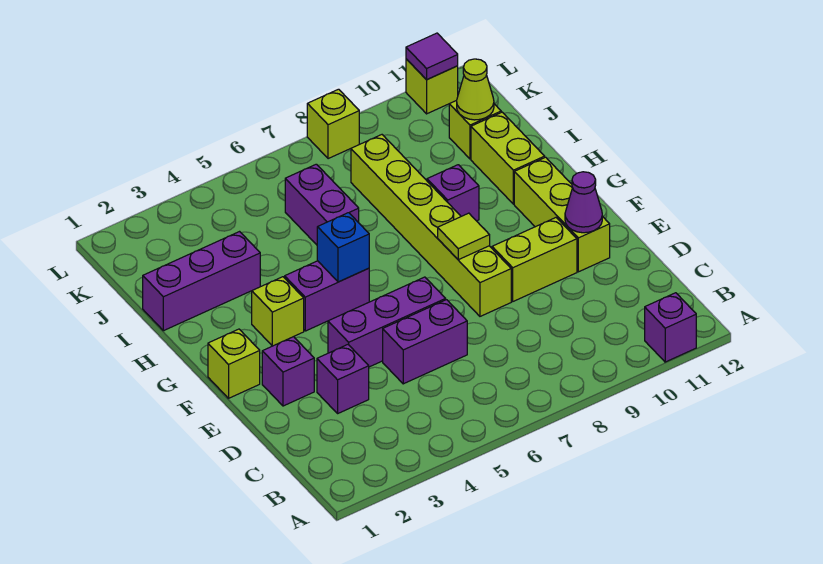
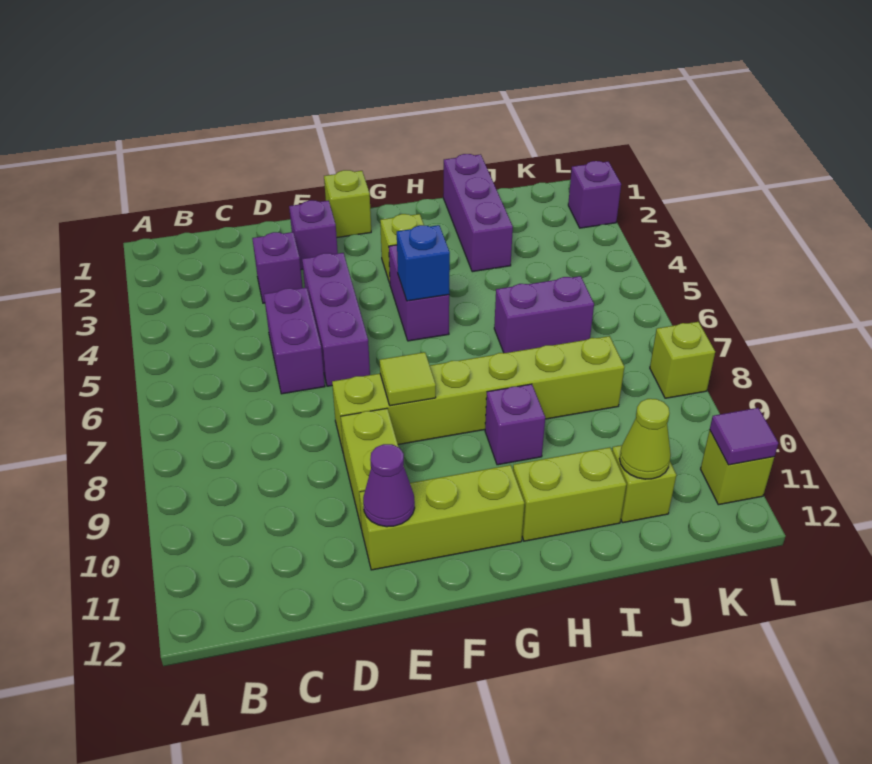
purple 1x1 brick [645,293,696,362] -> purple 1x1 brick moved to [568,161,621,228]

